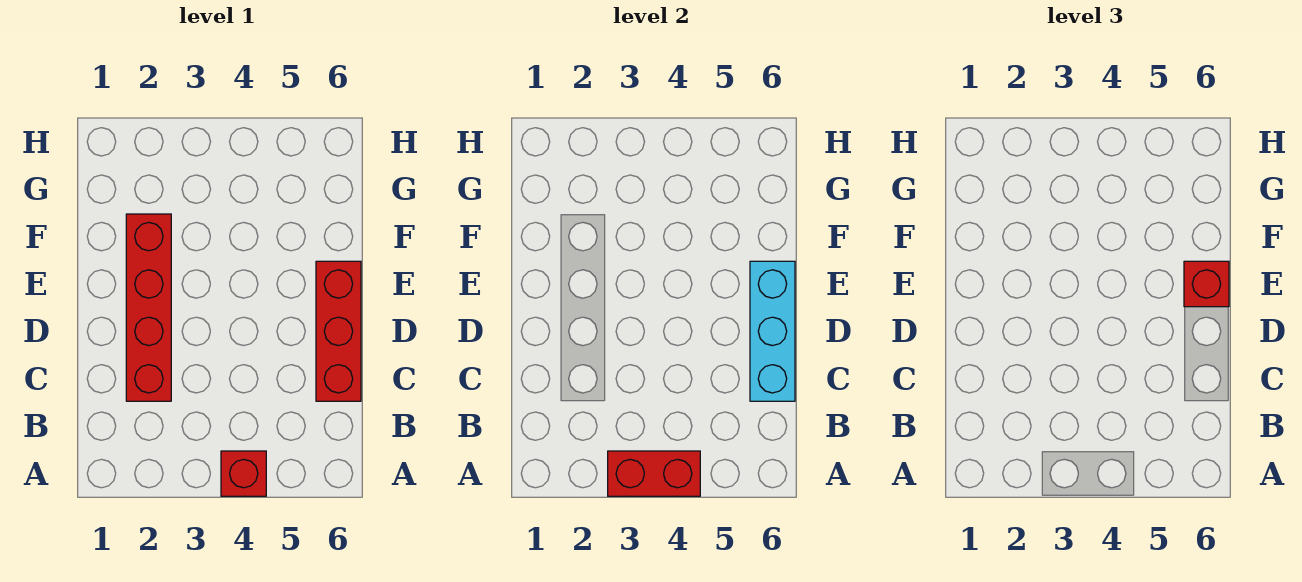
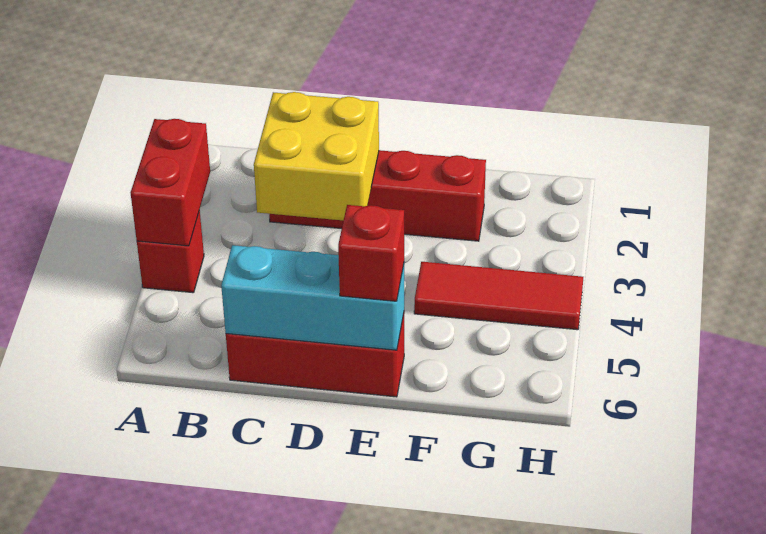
none -> yellow 2x2 brick [254,92,379,220]
none -> red 1x3 tile [414,262,583,330]

